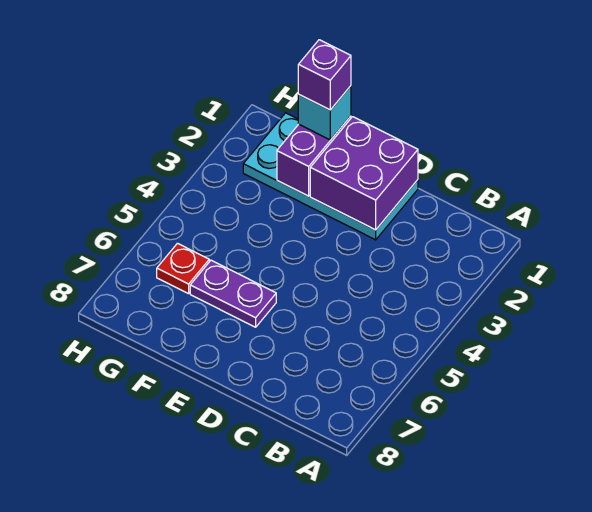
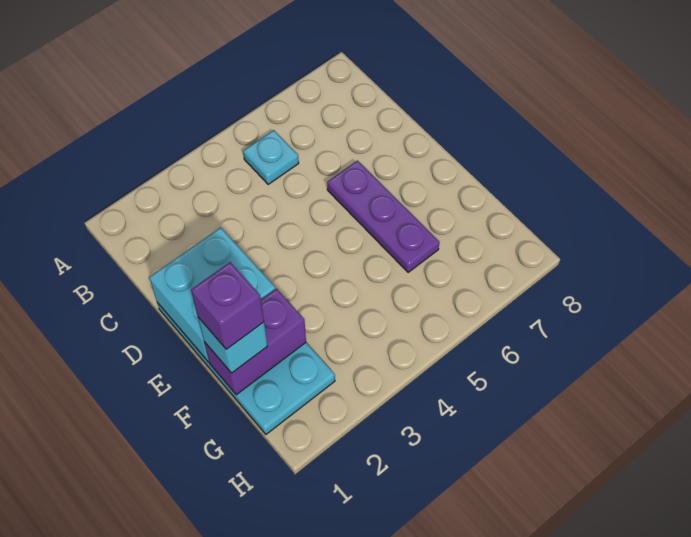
none -> cyan 1x1 plate [243,130,299,184]
purple 2x2 brick [310,117,418,230] -> cyan 2x2 brick [149,227,275,362]
purple 1x2 plate [190,260,276,327] -> purple 1x3 plate [327,161,440,272]
red 1x1 plate [157,243,209,294] -> none

